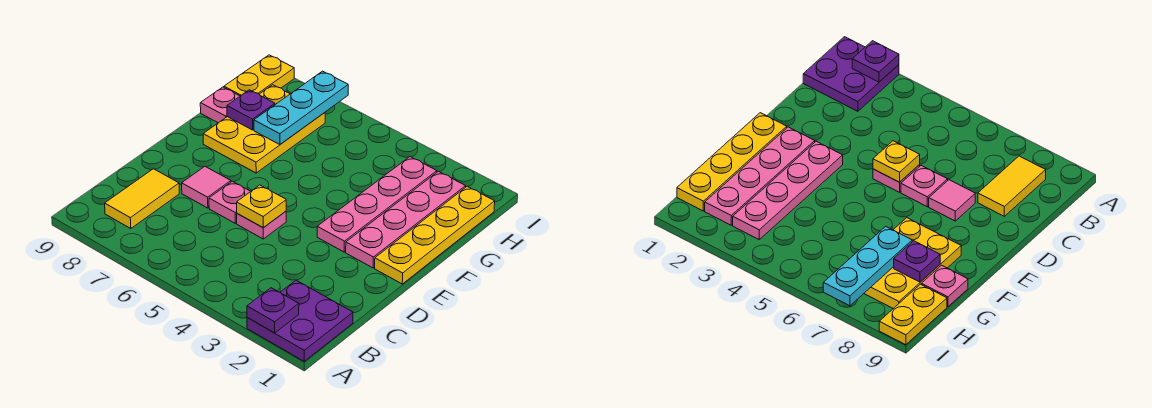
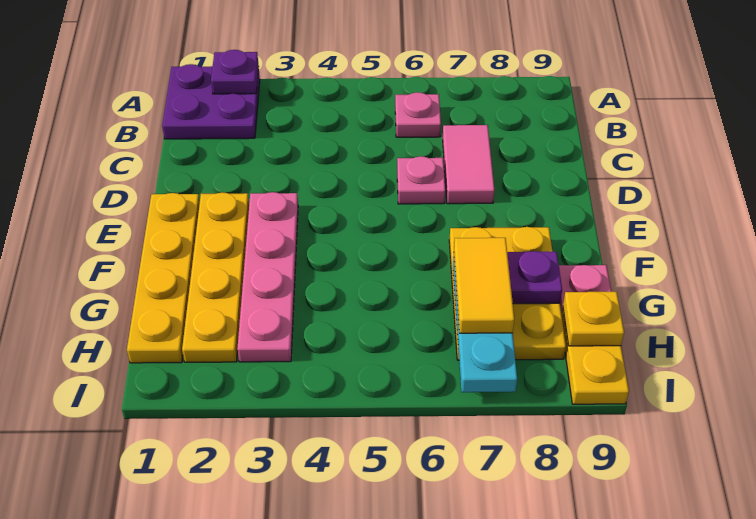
yellow 1x2 tile [105,169,179,229] -> yellow 1x2 tile moved to [454,238,514,333]
pink 1x1 plate [237,211,286,239] -> pink 1x1 plate moved to [395,92,441,137]
yellow 1x1 plate [237,185,286,228] -> yellow 1x1 plate moved to [563,292,624,346]
pink 1x1 tile [182,167,231,208] -> pink 1x2 tile [443,125,495,204]
pink 1x4 plate [346,171,466,268] -> yellow 1x4 plate [182,192,249,362]

